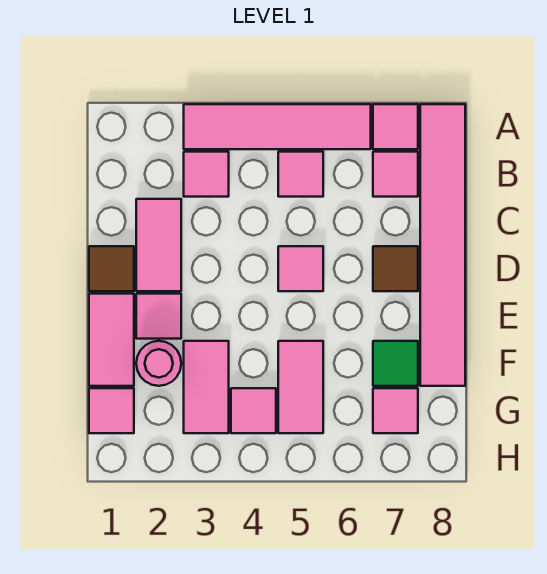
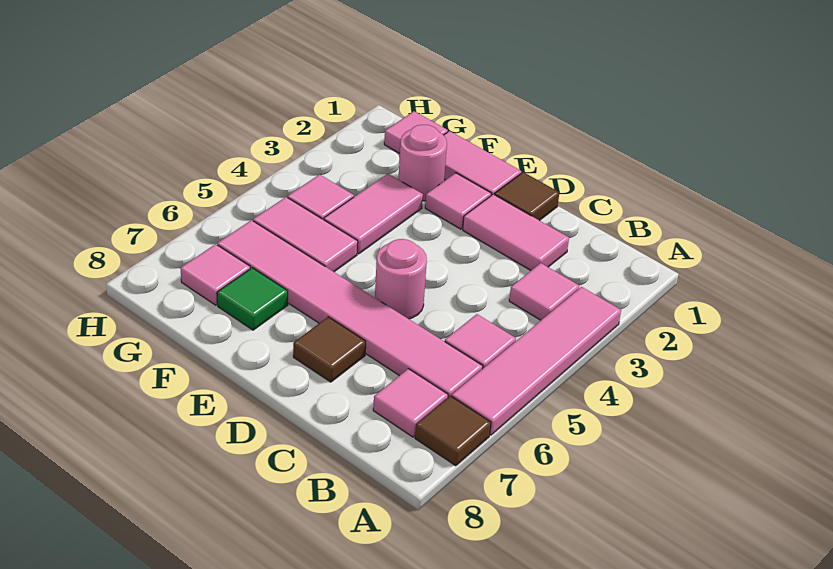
pink 1x1 tile [373,104,418,149] -> brown 1x1 tile [415,396,491,466]
pink 1x6 tile [420,104,465,386] -> pink 1x6 tile moved to [217,220,483,397]
pink 1x1 tile [278,246,323,291] -> pink 1x1 round brick [375,239,427,319]
pink 1x2 tile [184,341,229,433] -> pink 1x2 tile turned to [324,174,423,254]

